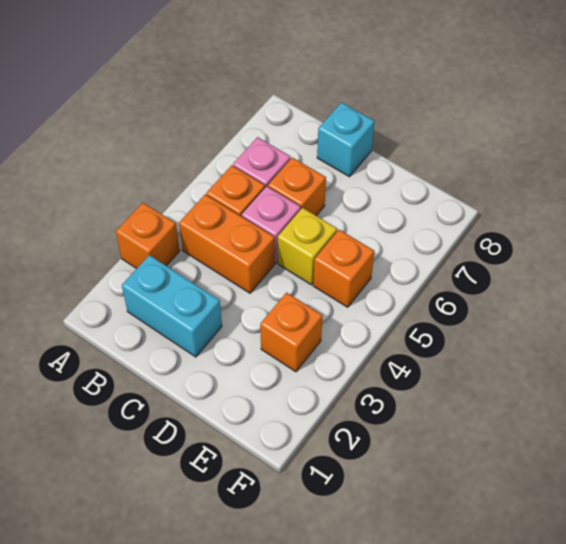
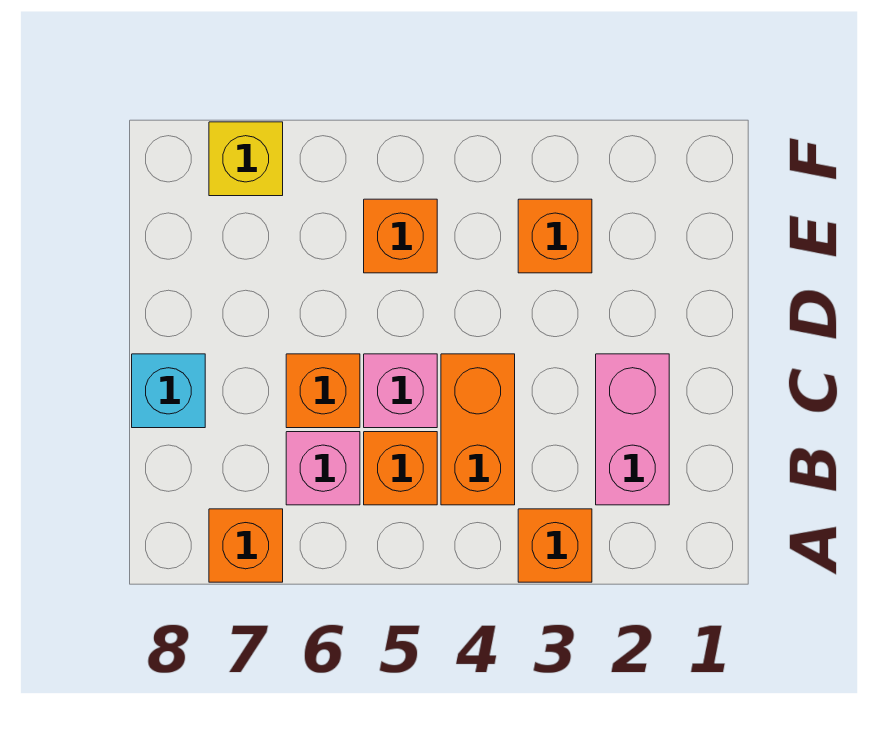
none -> orange 1x1 brick [209,509,283,582]
cyan 1x2 brick [122,255,222,357] -> pink 1x2 brick [596,354,669,505]
yellow 1x1 brick [278,208,337,285] -> yellow 1x1 brick moved to [209,122,283,196]

